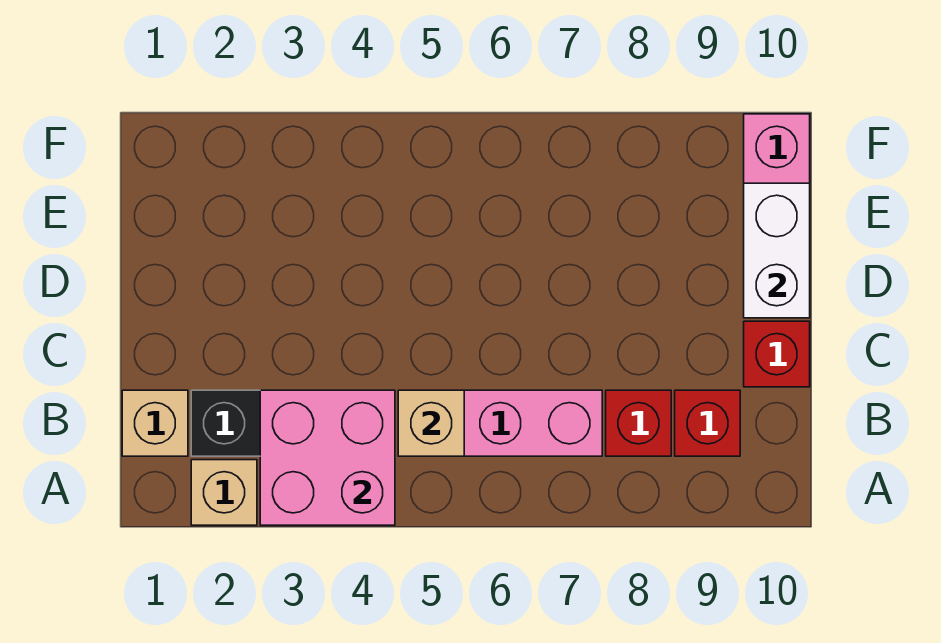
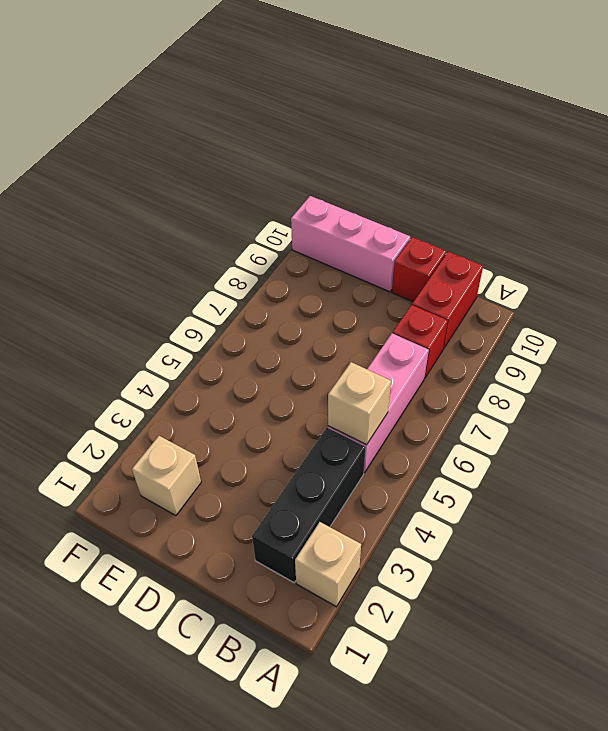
pink 2x2 brick [260,390,395,525] -> none
tan 1x1 brick [122,390,188,456] -> tan 1x1 brick moved to [132,436,201,516]
red 1x1 brick [675,390,740,456] -> red 1x2 brick [412,252,483,349]
white 1x2 brick [744,183,810,318] -> none

